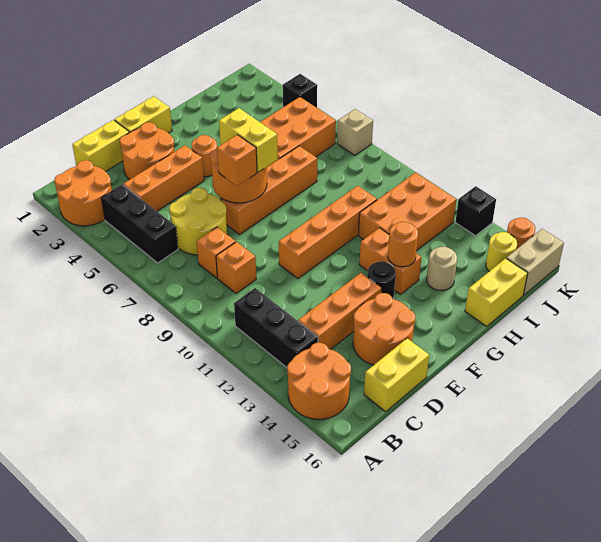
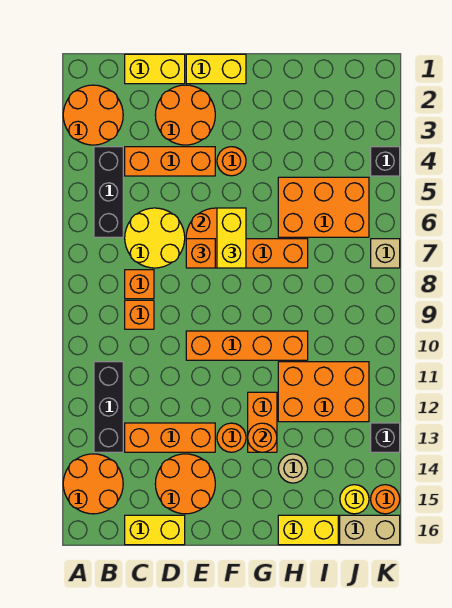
black 1x1 round brick [367,261,396,299] -> orange 1x1 round brick [217,423,246,452]

